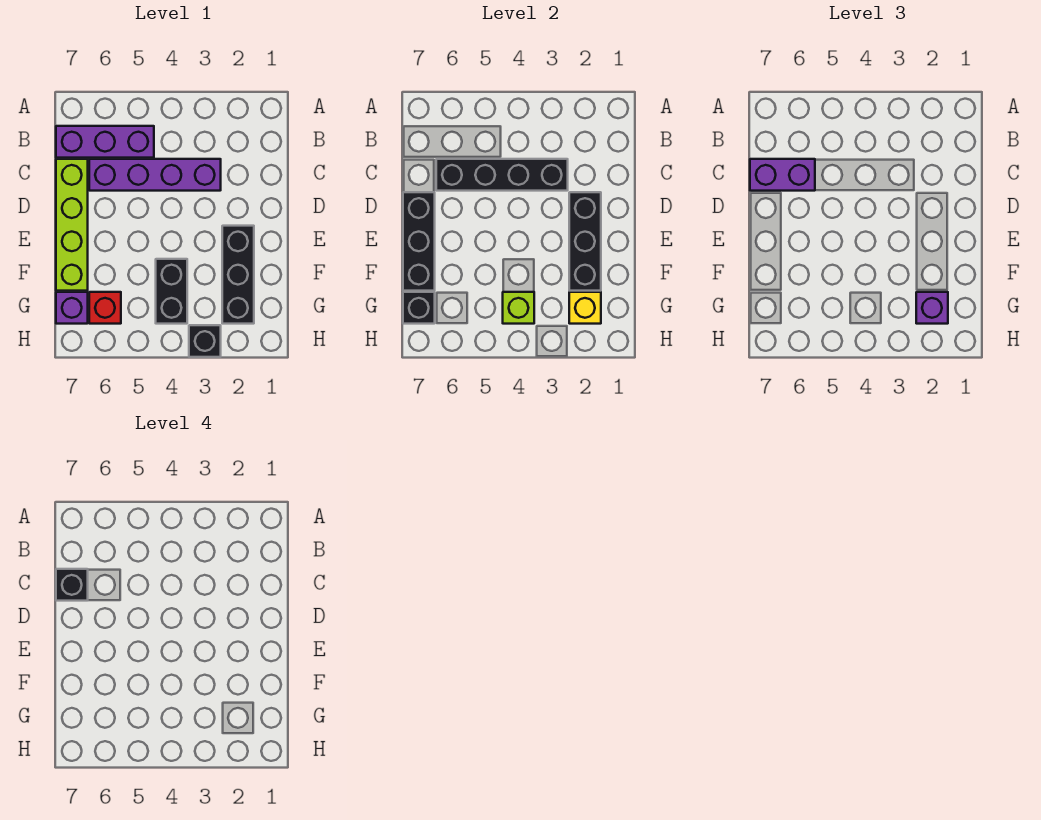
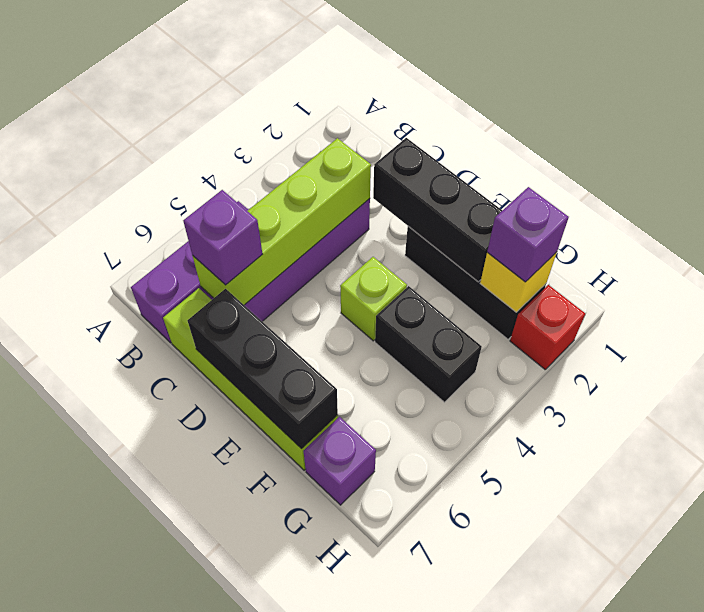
black 1x4 brick [436,159,568,191] -> lime 1x4 brick [193,138,371,305]
purple 1x2 brick [750,159,815,191] -> purple 1x1 brick [183,190,262,285]
black 1x1 brick [56,569,88,601] -> none
lime 1x1 brick [503,292,534,324] -> lime 1x1 brick moved to [340,257,407,341]
red 1x1 brick [89,292,121,324] -> red 1x1 brick moved to [510,285,585,369]
black 1x1 brick [403,292,435,324] -> none
black 1x1 brick [189,325,221,357] -> none

